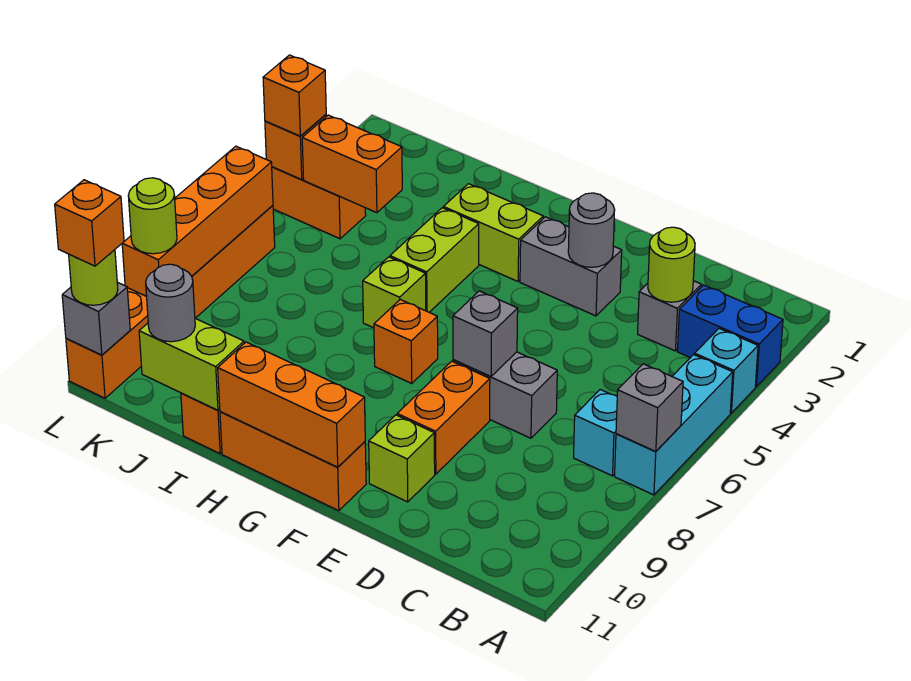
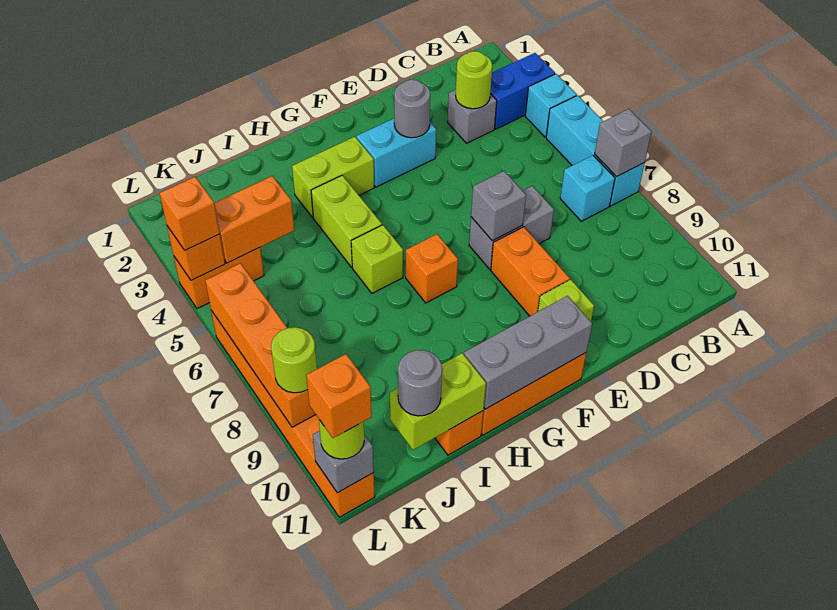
grey 1x2 brick [520,217,622,316] -> cyan 1x2 brick [356,119,436,187]
orange 1x3 brick [218,342,365,467] -> grey 1x3 brick [464,296,592,409]

